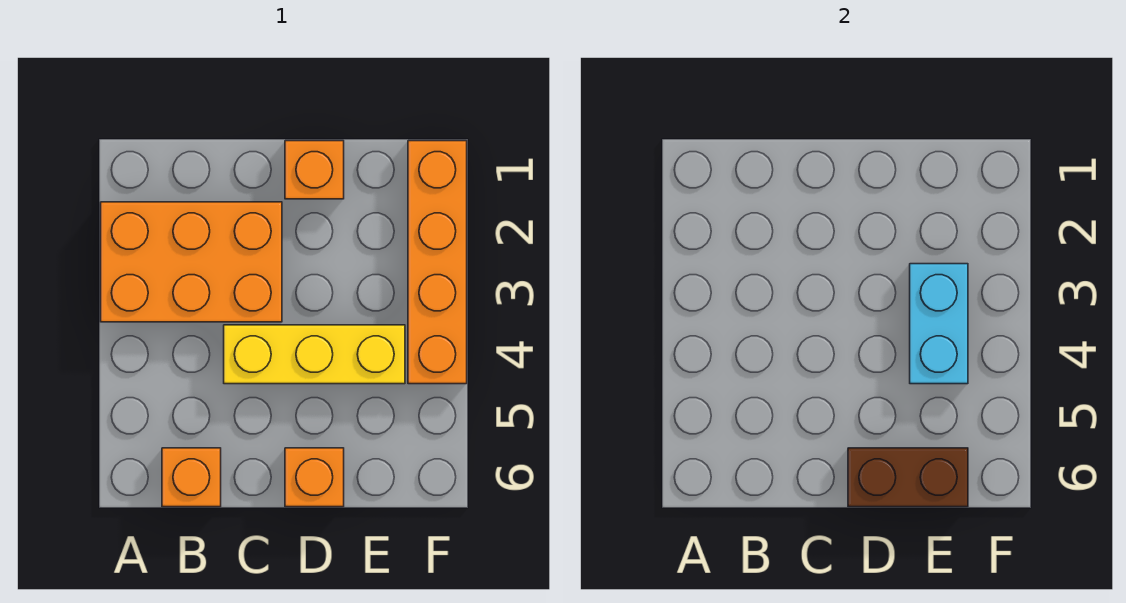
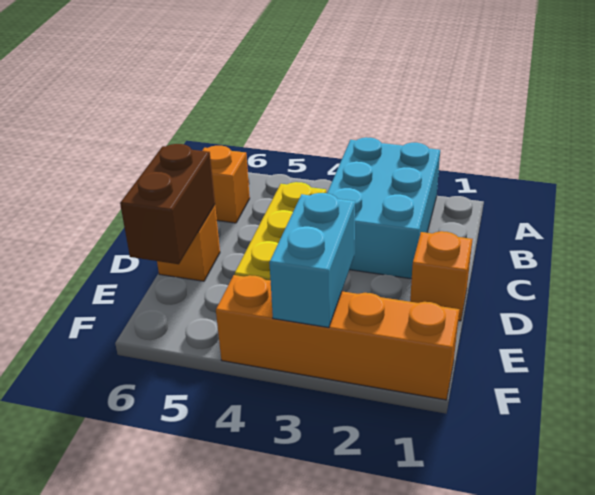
orange 2x3 brick [101,202,282,322] -> cyan 2x3 brick [327,137,440,279]
cyan 1x2 brick [910,264,968,384] -> cyan 1x2 brick turned to [269,193,355,328]

